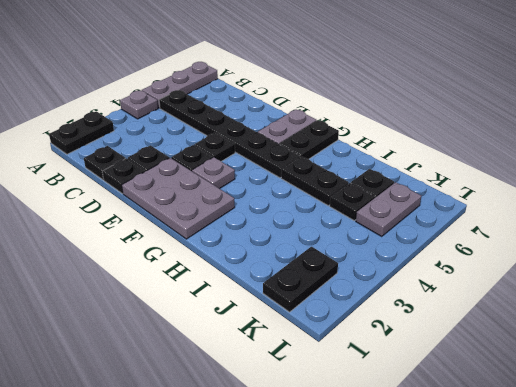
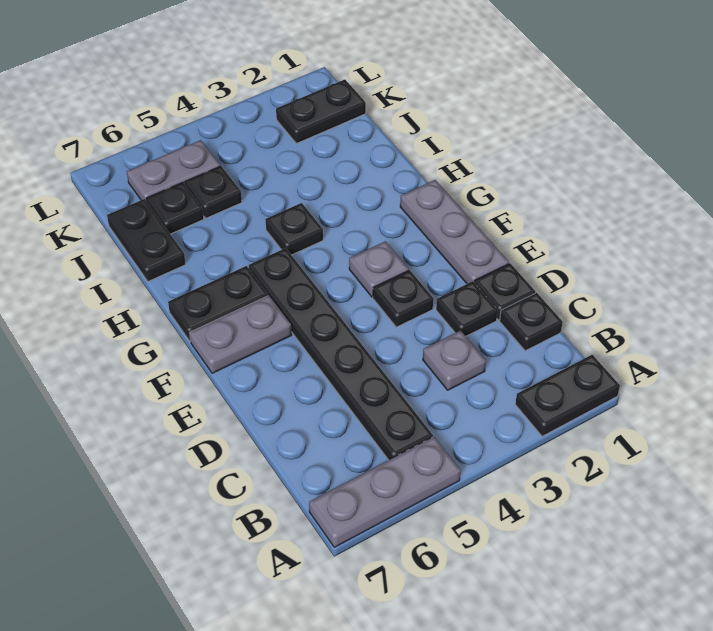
grey 1x1 plate [120,91,158,119] -> grey 1x1 plate moved to [423,331,486,390]
grey 2x3 plate [122,158,235,239] -> grey 1x3 plate [400,180,509,284]
black 1x1 plate [194,133,235,161] -> black 1x1 plate moved to [265,203,323,255]
black 1x2 plate [281,156,349,206] -> black 1x2 plate moved to [107,199,186,281]

